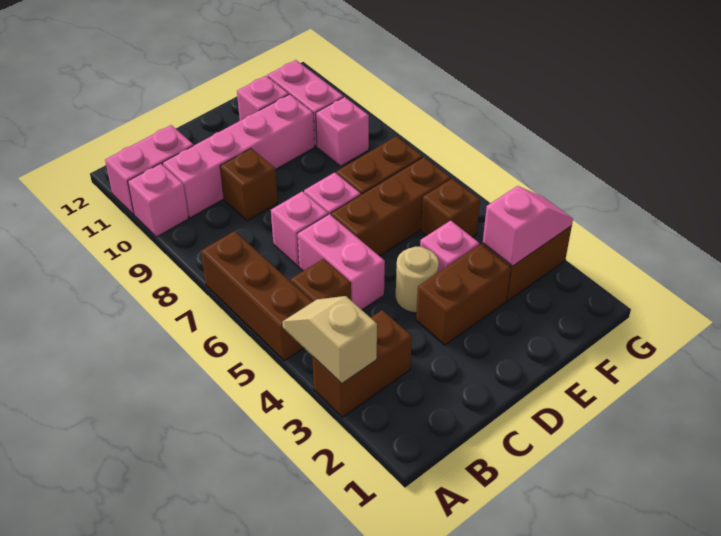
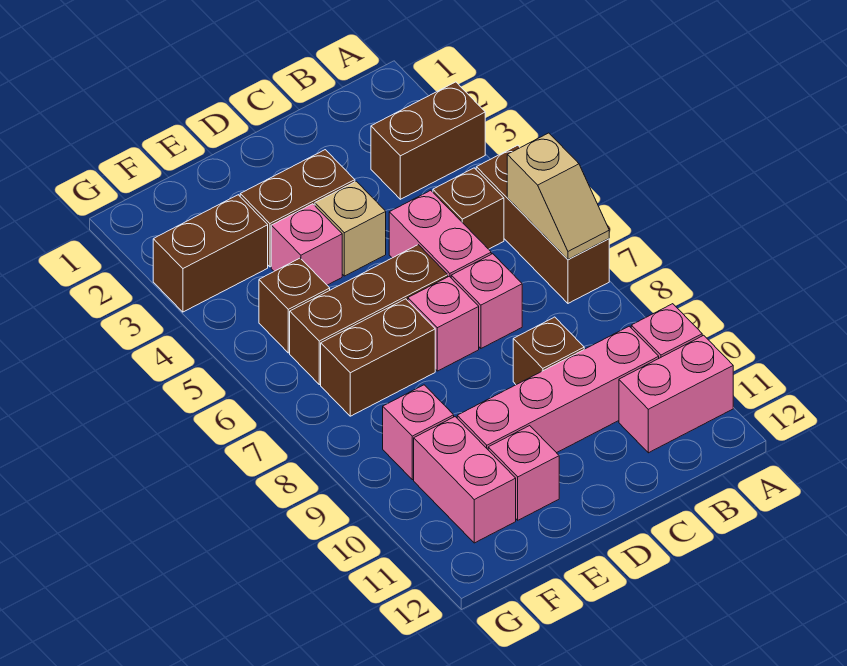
tan 1x2 slope [282,296,377,384] -> tan 1x2 slope moved to [507,133,609,259]
tan 1x1 round brick [396,247,439,313] -> tan 1x1 brick [315,181,386,276]
pink 1x2 slope [483,186,573,266] -> none

